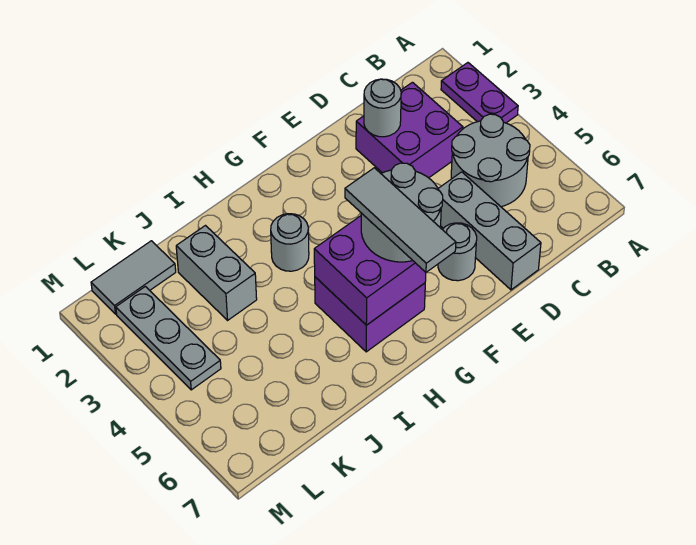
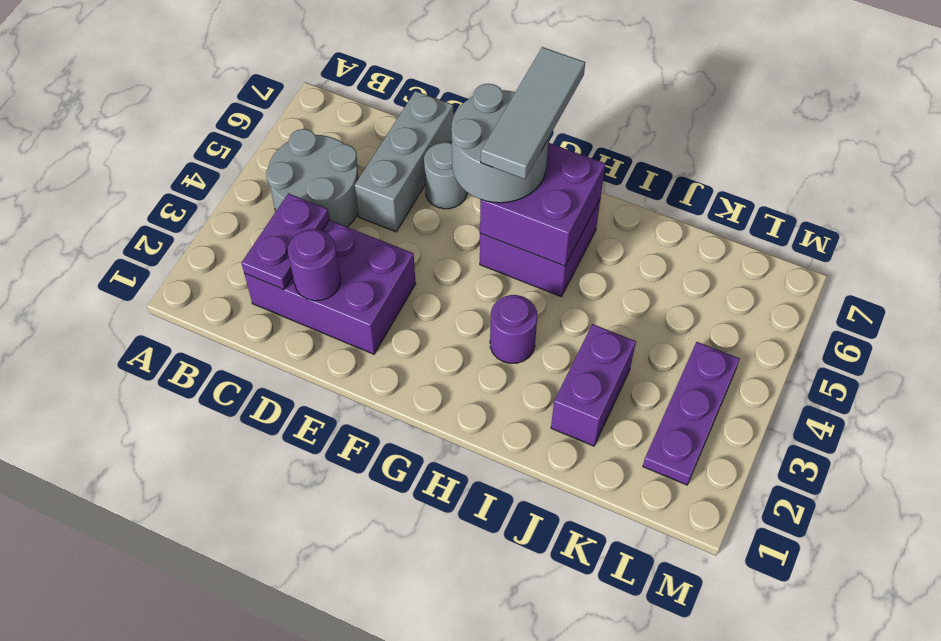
purple 1x2 plate [441,63,518,123] -> purple 1x2 plate moved to [241,193,329,290]
purple 2x2 brick [356,82,463,178] -> purple 2x3 brick [244,220,416,354]
grey 1x1 round brick [364,79,401,137] -> purple 1x1 round brick [288,229,341,301]
grey 1x1 round brick [271,214,309,271] -> purple 1x1 round brick [490,295,537,363]
grey 1x2 brick [176,226,257,320] -> purple 1x2 brick [551,324,636,446]
grey 1x2 tile [91,241,176,314] -> none
grey 1x3 plate [116,286,221,390] -> purple 1x3 plate [643,342,740,485]

